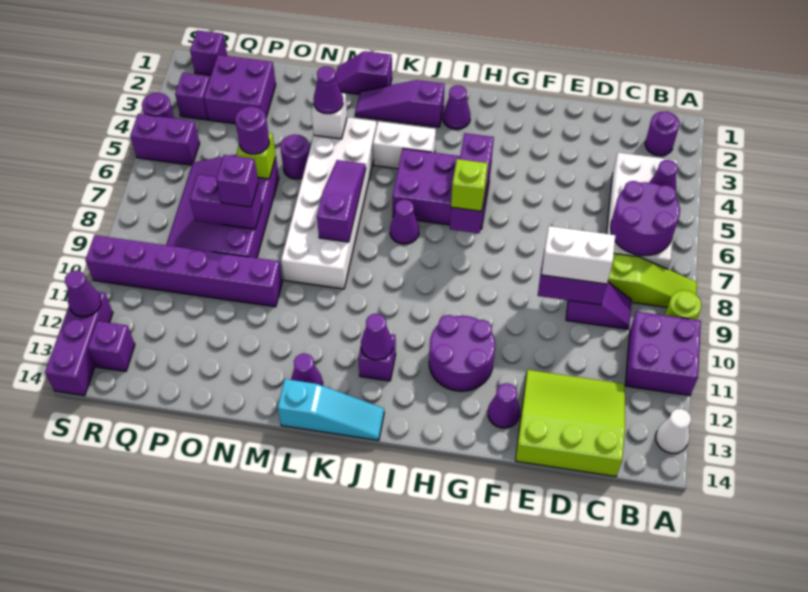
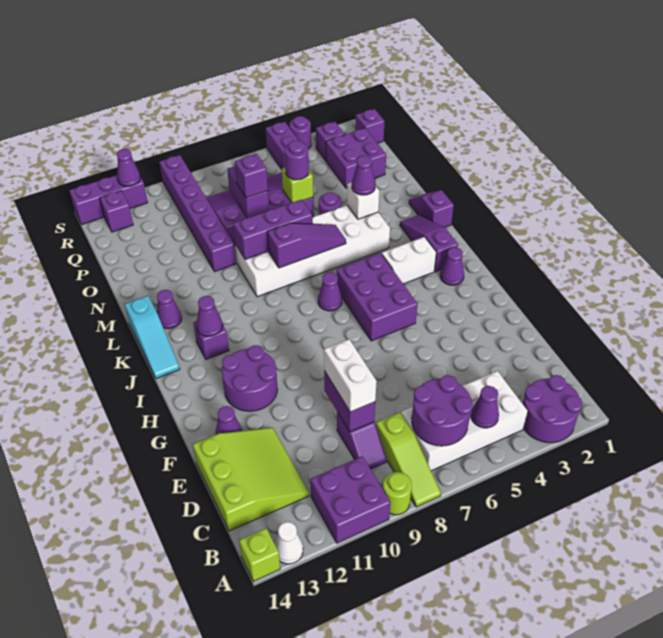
purple 1x1 round brick [645,112,680,156] -> purple 2x2 round brick [523,375,583,443]
purple 1x3 brick [450,133,494,233] -> purple 1x3 brick moved to [233,200,312,260]
lime 1x1 brick [451,159,488,211] -> lime 1x1 brick moved to [239,528,280,581]
white 1x2 brick [373,121,436,169] -> white 1x2 brick turned to [382,237,436,284]

